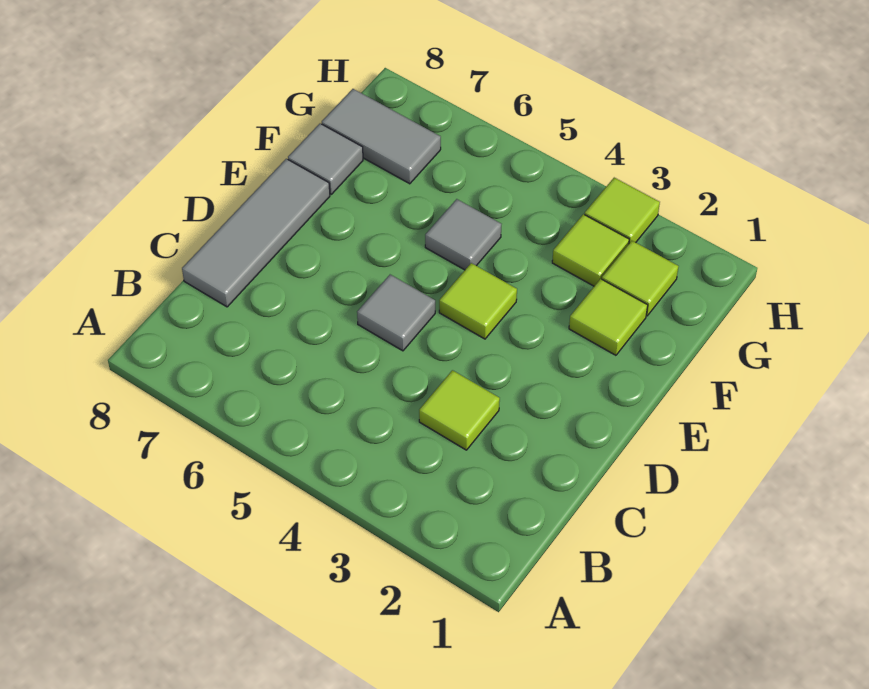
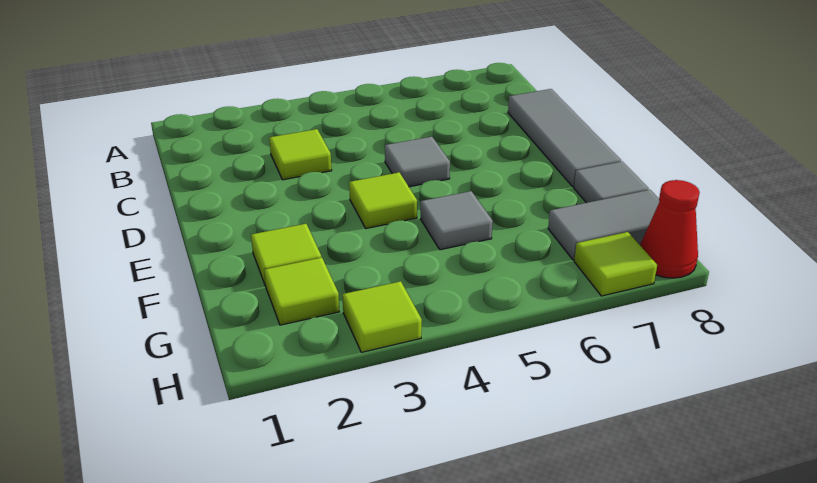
lime 1x1 tile [552,214,629,286] -> lime 1x1 tile moved to [574,232,657,296]
none -> red 1x1 cone [640,180,700,278]

